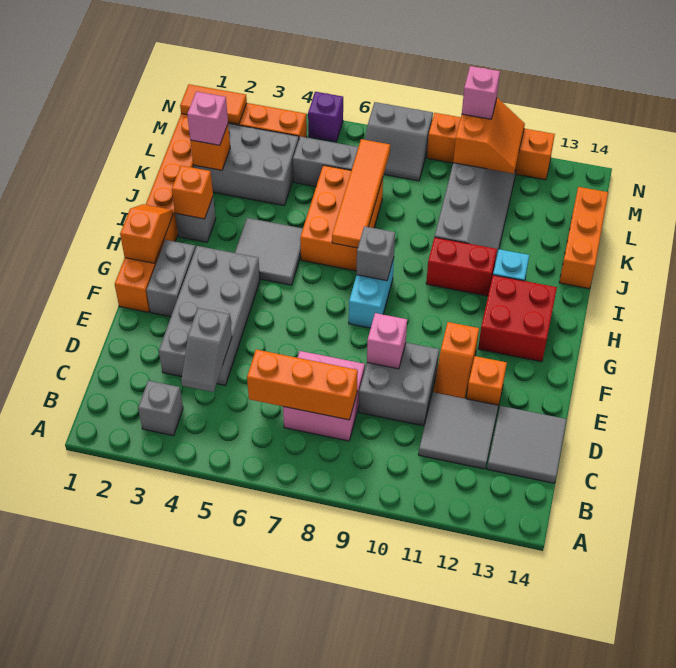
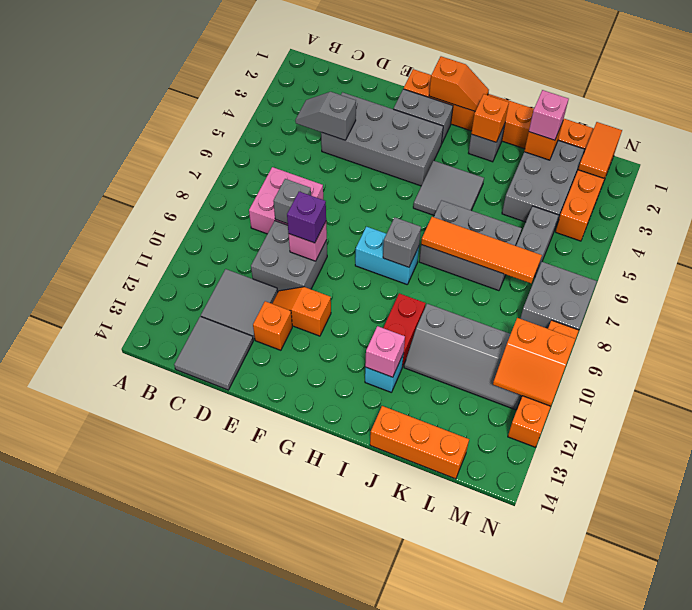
grey 1x1 brick [138,381,183,436] -> grey 1x1 brick moved to [273,179,311,224]
orange 1x3 brick [247,350,358,420] -> none
red 2x2 brick [478,275,557,362] -> none
orange 2x3 brick [300,165,383,271] -> grey 2x3 brick [419,200,522,291]
grey 2x2 slope [365,102,433,181] -> grey 2x2 brick [520,262,597,330]
purple 1x1 brick [308,92,343,142] -> purple 1x1 brick moved to [287,192,326,243]
pink 1x1 brick [462,66,500,119] -> pink 1x1 brick moved to [365,326,405,377]

